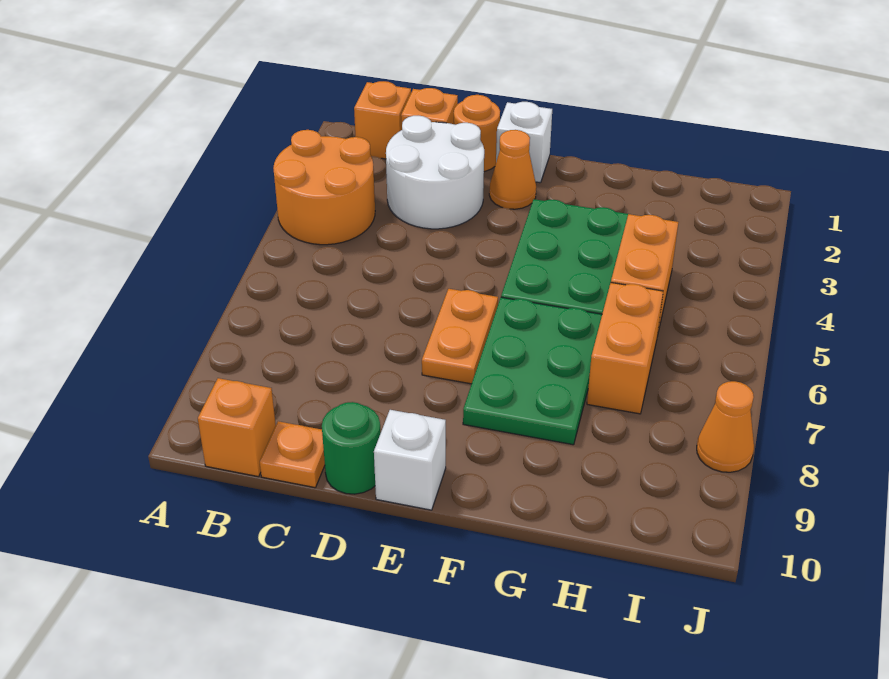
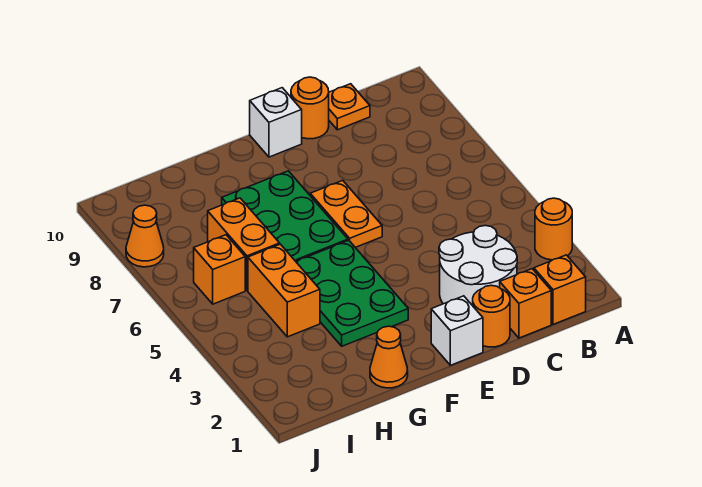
orange 2x2 round brick [273,130,375,245] -> orange 1x1 round brick [535,198,572,260]
orange 1x1 brick [198,378,276,477] -> orange 1x1 brick moved to [194,235,245,304]
green 1x1 round brick [322,402,381,494] -> orange 1x1 round brick [291,77,329,139]
orange 1x1 cone [489,130,536,209] -> orange 1x1 cone moved to [370,326,408,388]

